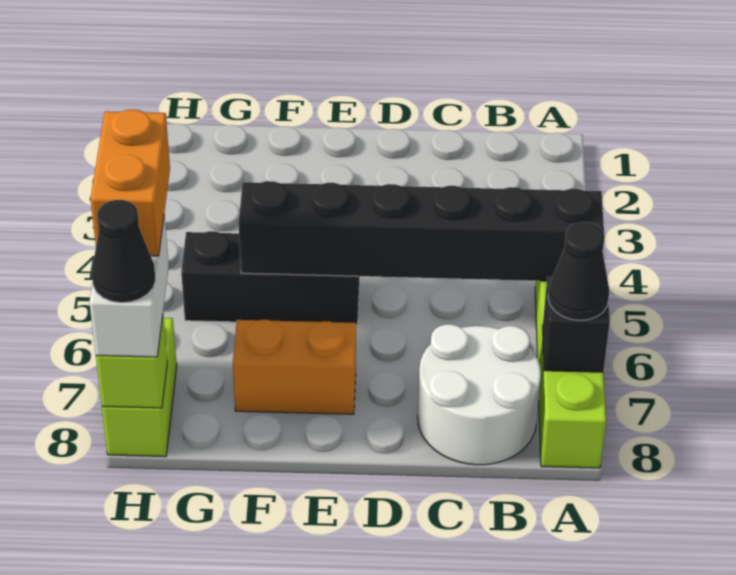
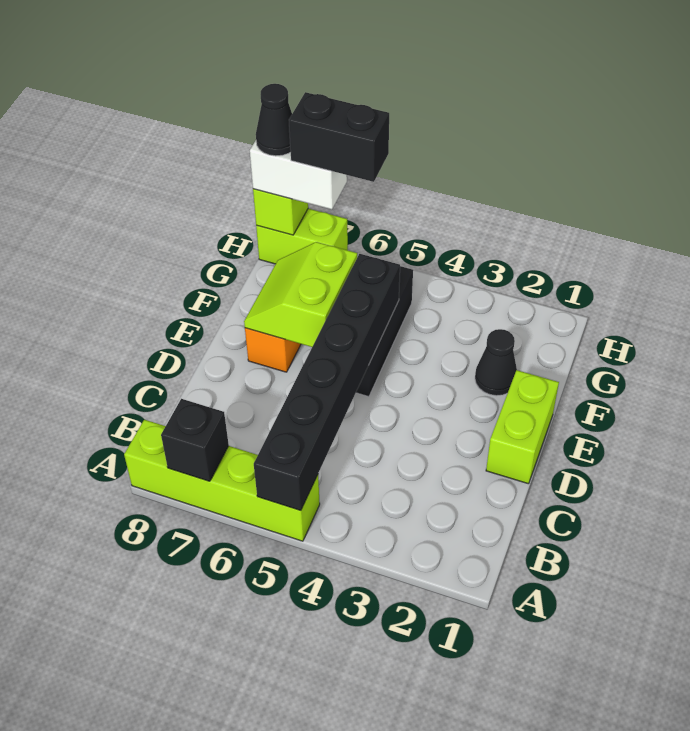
black 1x1 cone [548,222,609,320] -> black 1x1 cone moved to [475,329,517,396]
white 2x2 round brick [418,324,541,465] -> none
none -> lime 1x2 brick [486,370,559,484]
none -> lime 2x2 slope [244,242,357,347]
orange 1x2 brick [91,110,170,256] -> black 1x2 brick [289,92,389,182]

